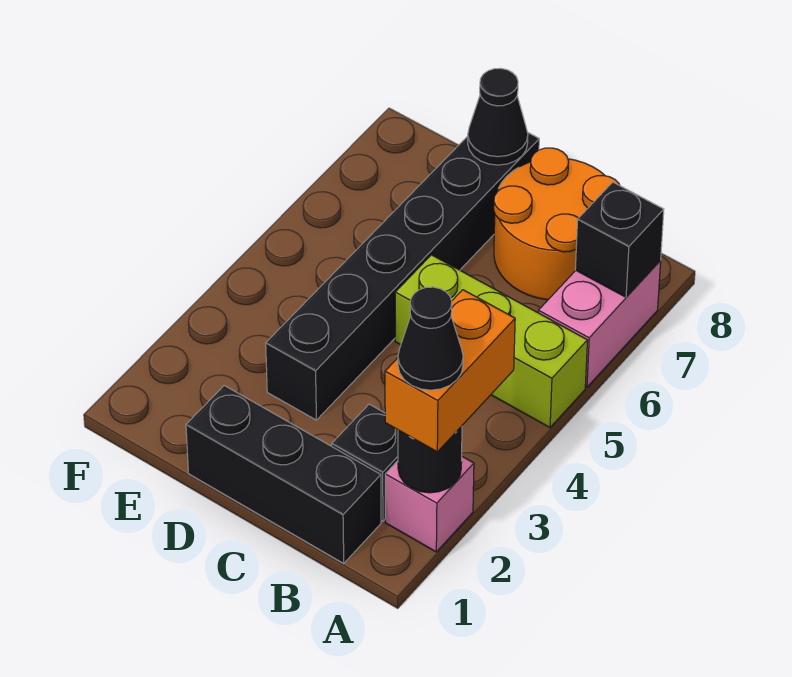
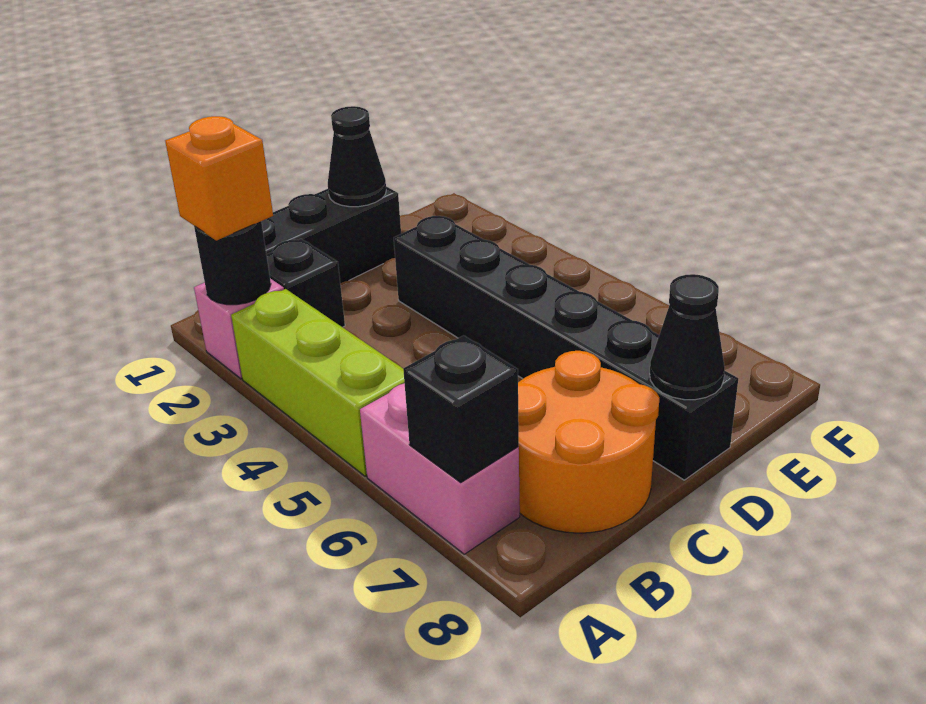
orange 1x2 brick [385,290,515,452] -> orange 1x1 brick [165,116,273,241]
black 1x1 cone [398,287,463,390] -> black 1x1 cone moved to [328,106,386,207]
lime 1x3 brick [395,255,587,427] -> lime 1x3 brick turned to [231,289,404,476]

